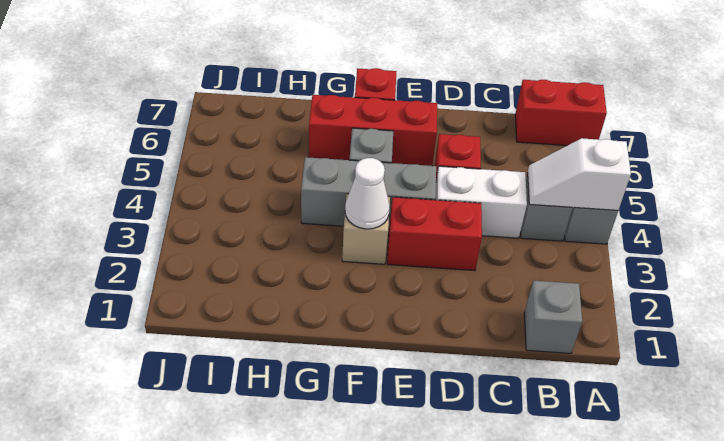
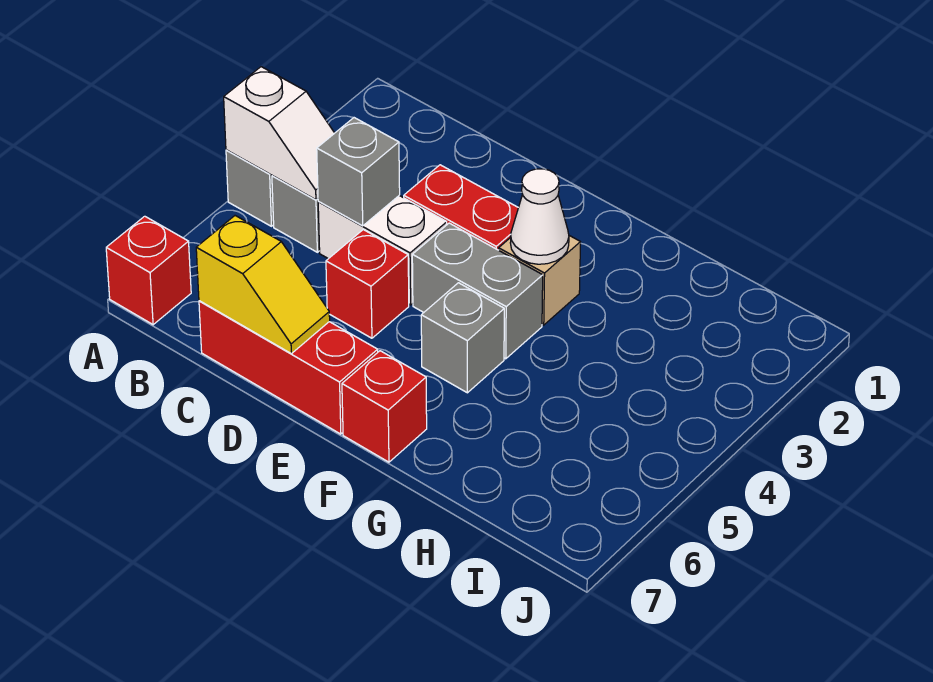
red 1x2 brick [515,80,607,146] -> red 1x1 brick [106,216,191,325]
grey 1x1 brick [524,280,582,353] -> grey 1x1 brick moved to [317,118,400,226]
none -> yellow 1x2 slope [196,216,330,354]
grey 1x3 brick [301,157,436,229] -> grey 1x2 brick [412,223,543,359]
red 1x3 brick [309,95,437,166] -> red 1x3 brick moved to [199,301,378,434]

